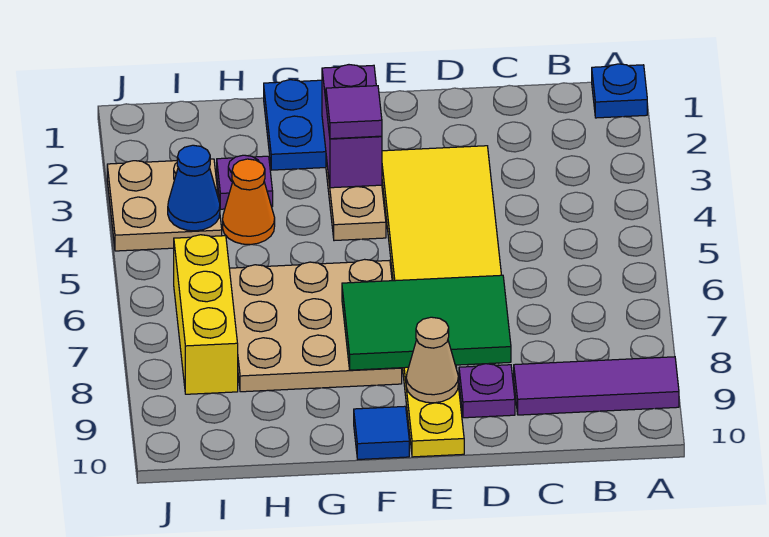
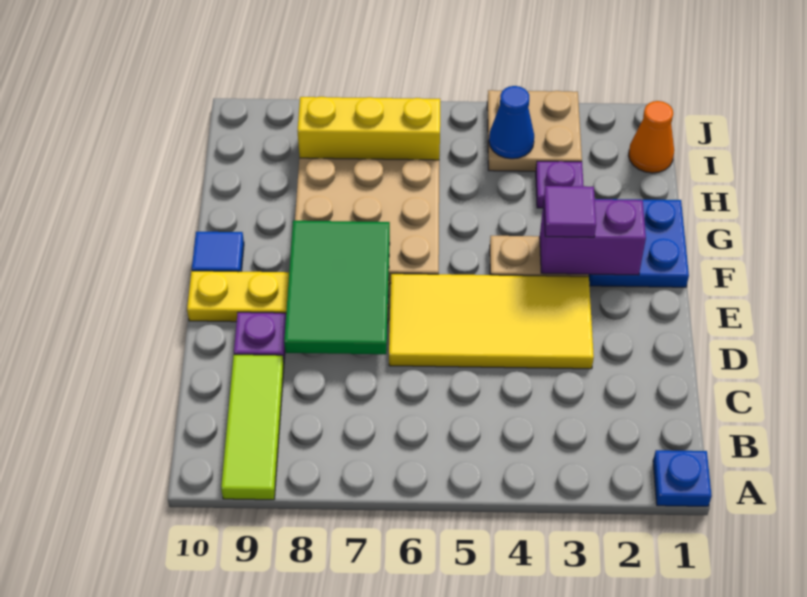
purple 1x3 tile [514,357,679,415] -> lime 1x3 tile [221,355,284,500]
tan 1x1 cone [406,317,458,403] -> none
orange 1x1 cone [223,159,275,245] -> orange 1x1 cone moved to [629,101,674,173]

